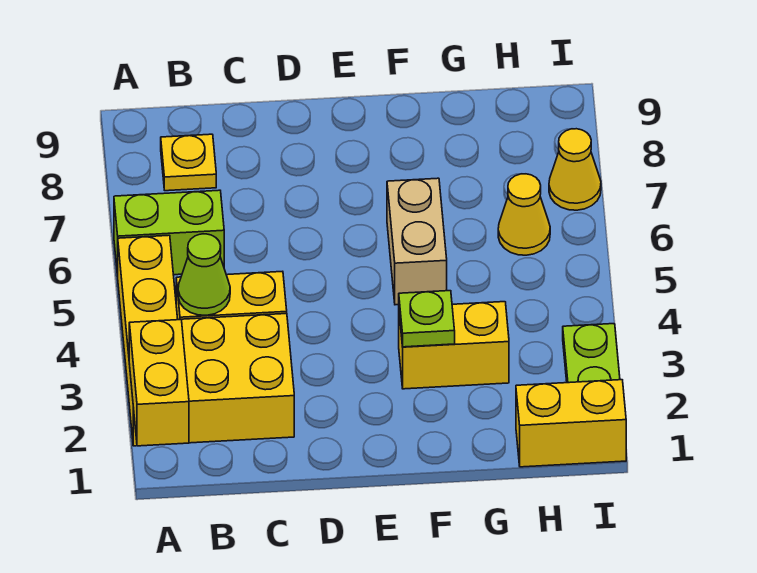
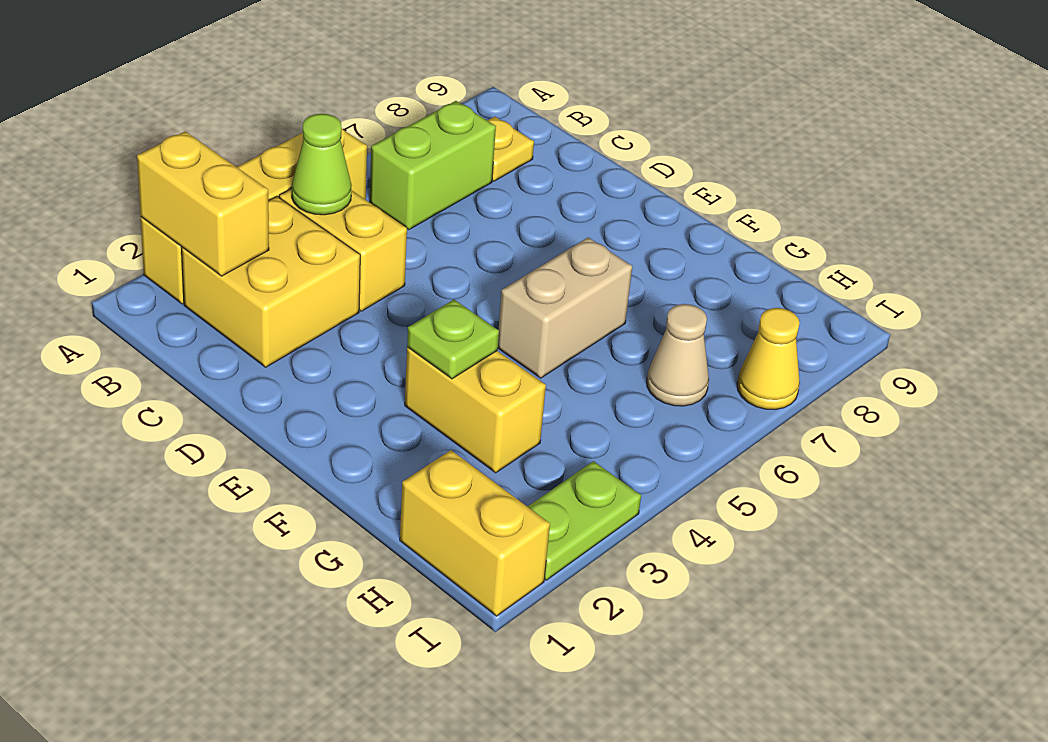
yellow 1x2 brick [129,320,189,446] -> yellow 1x2 brick turned to [137,131,269,276]
lime 1x2 brick [114,190,224,276] -> lime 1x2 brick turned to [370,101,496,229]
yellow 1x1 cone [498,174,550,255] -> tan 1x1 cone [647,304,709,406]

